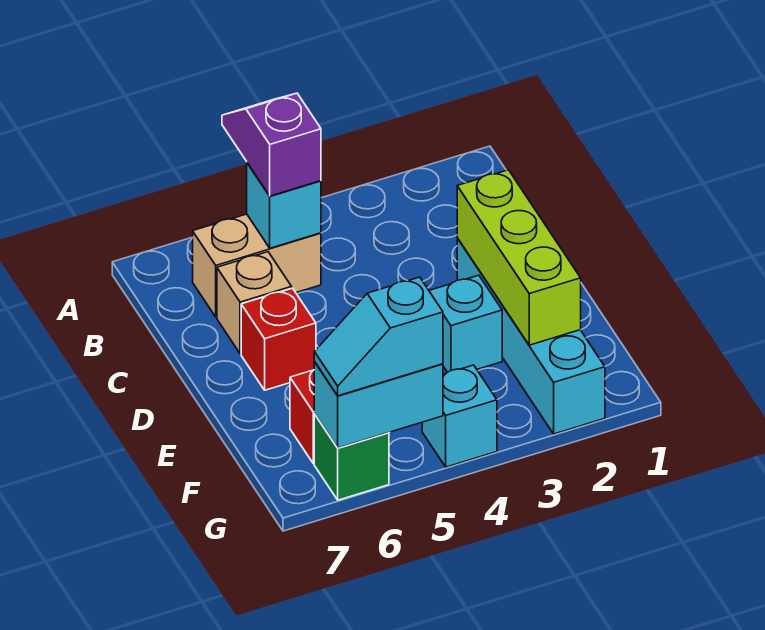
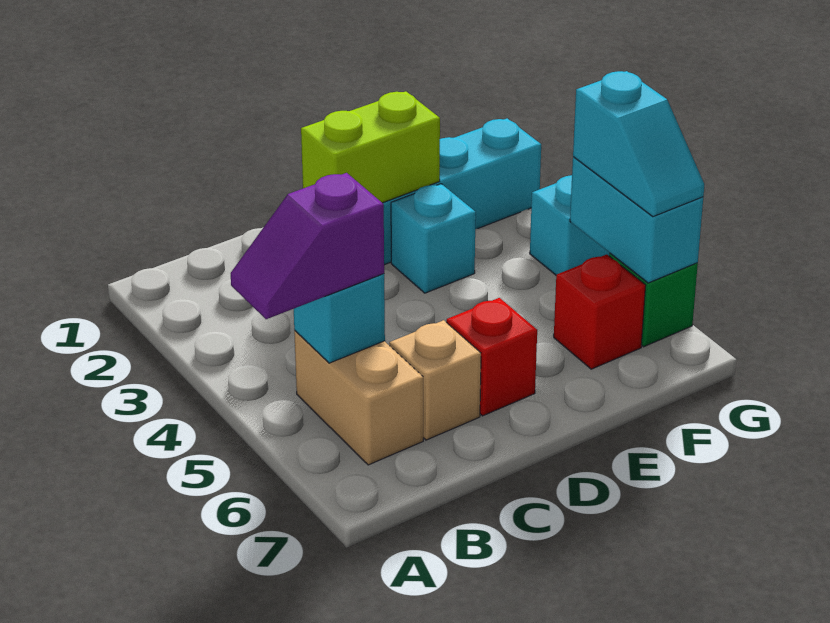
lime 1x3 brick [457,170,581,345] -> lime 1x2 brick [301,91,440,203]

